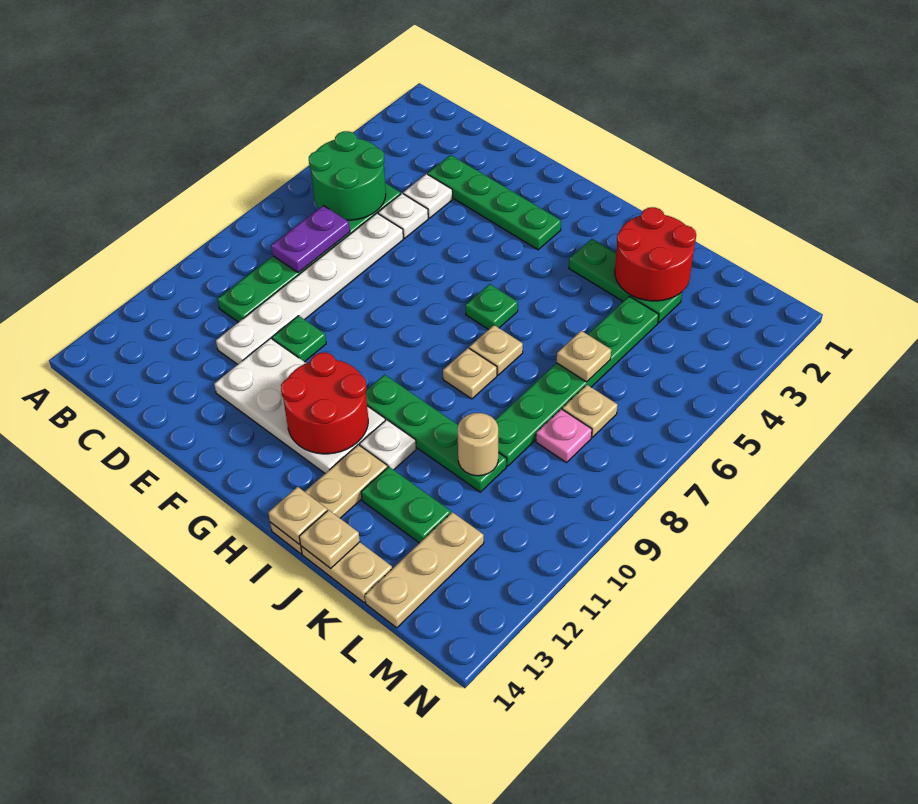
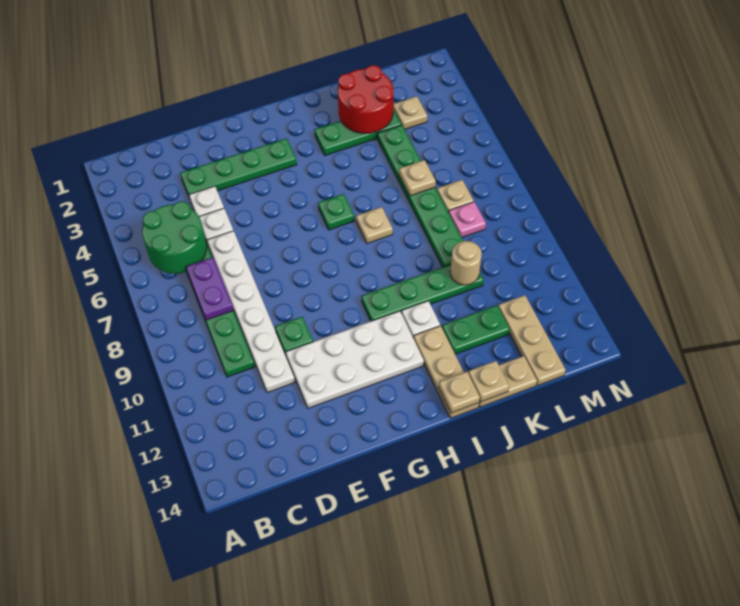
red 2x2 round brick [281,353,368,454] -> none
tan 1x1 plate [443,348,497,399] -> tan 1x1 plate moved to [393,96,427,129]

